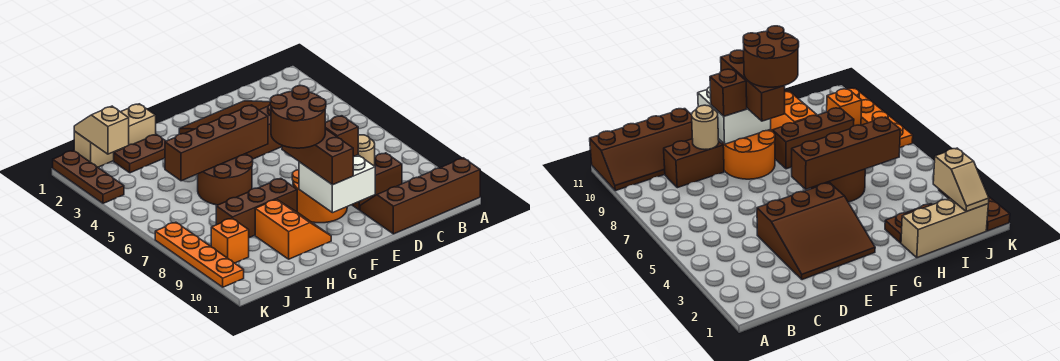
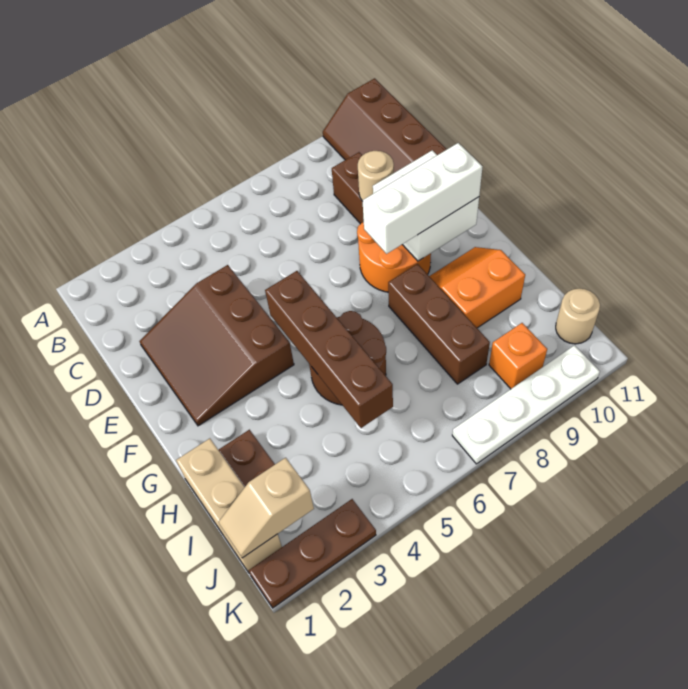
brown 1x1 brick [325,116,358,157] -> none
brown 1x3 brick [282,129,353,185] -> white 1x3 brick [362,143,482,254]
brown 2x2 round brick [270,86,326,148] -> none
none -> tan 1x1 round brick [556,289,600,344]
orange 1x4 plate [155,222,244,287] -> white 1x4 plate [452,345,600,464]

